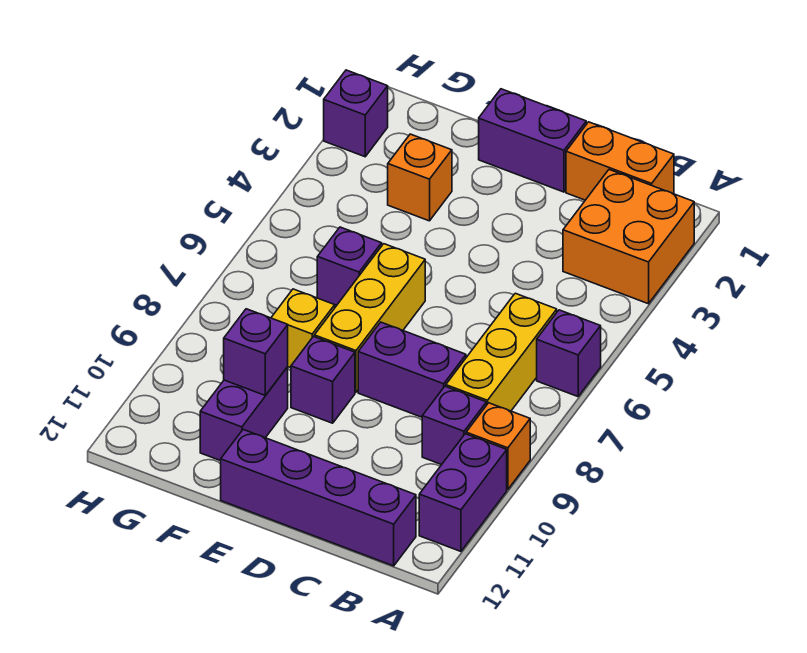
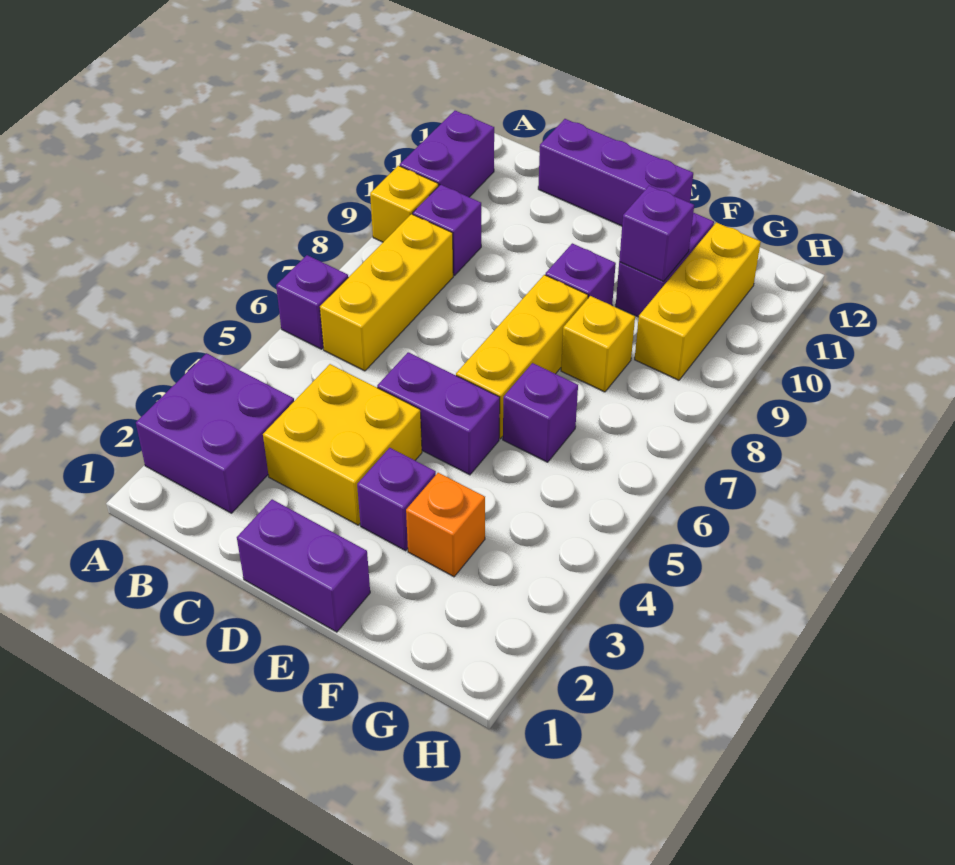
orange 2x2 brick [563,170,694,304] -> purple 2x2 brick [136,353,294,513]
orange 1x1 brick [466,403,530,490] -> yellow 1x1 brick [370,166,439,242]
orange 1x2 brick [566,122,674,200] -> none
purple 1x4 brick [221,430,416,566] -> purple 1x3 brick [538,119,693,226]
none -> yellow 2x2 brick [263,364,422,525]
purple 1x2 brick [358,322,466,417] -> purple 1x2 brick moved to [377,352,500,475]
none -> yellow 1x3 brick [635,222,761,380]
purple 1x1 brick [324,70,388,157] -> purple 1x1 brick moved to [357,448,436,551]

